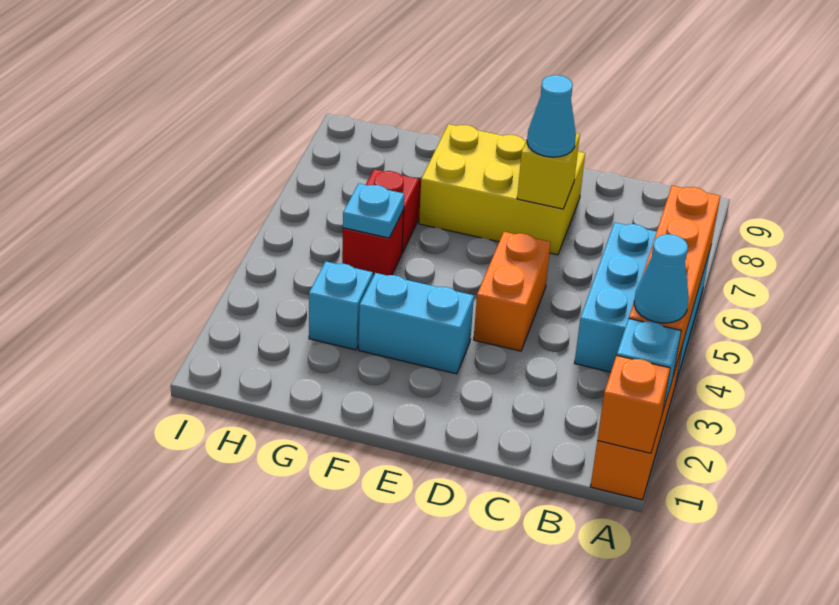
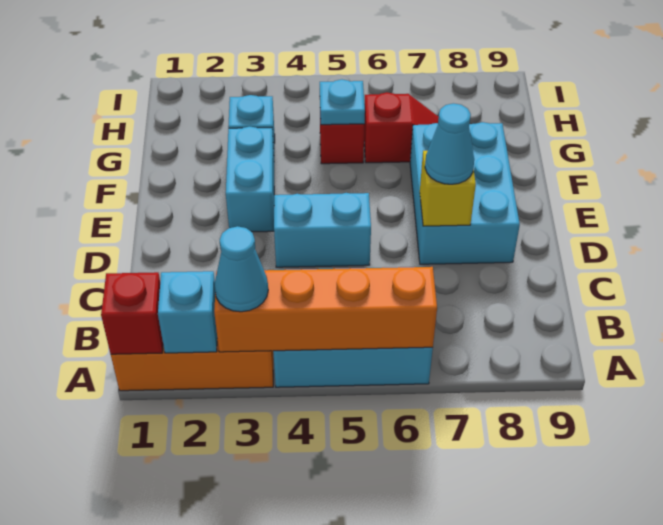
orange 1x1 brick [597,355,670,453] -> red 1x1 brick [101,272,163,354]
orange 1x2 brick [474,232,551,351] -> cyan 1x2 brick [274,193,371,267]
yellow 2x3 brick [419,124,585,255] -> cyan 2x3 brick [410,122,520,264]

